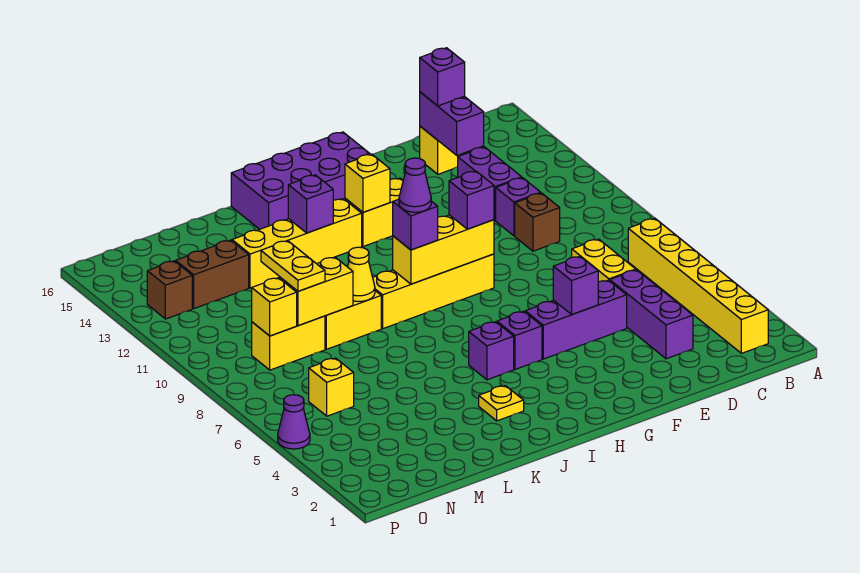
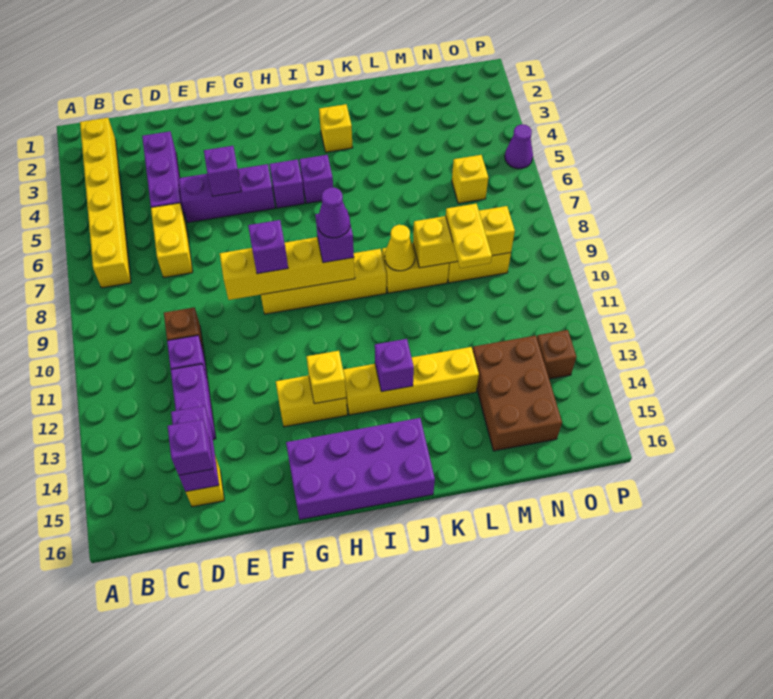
yellow 1x3 brick [393,215,494,284] -> yellow 1x4 brick [220,237,355,300]
yellow 1x1 plate [479,386,524,421] -> yellow 1x1 brick [319,104,353,152]
brown 1x2 brick [176,240,249,309] -> brown 2x3 brick [473,336,562,451]

